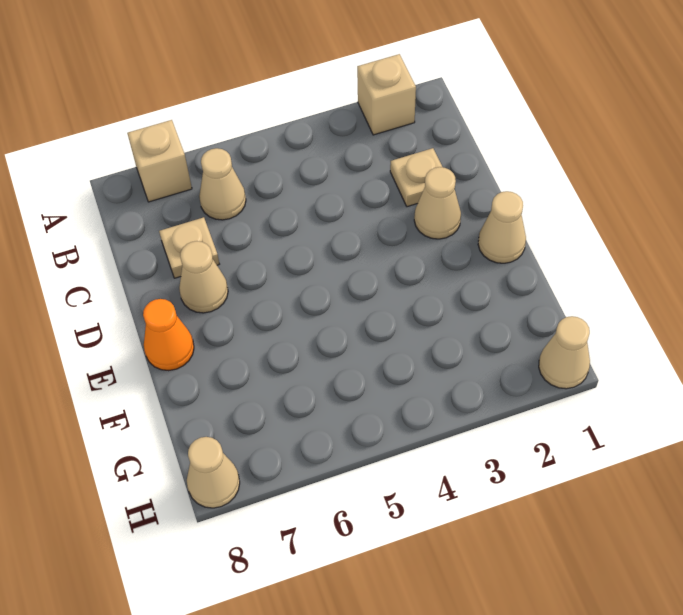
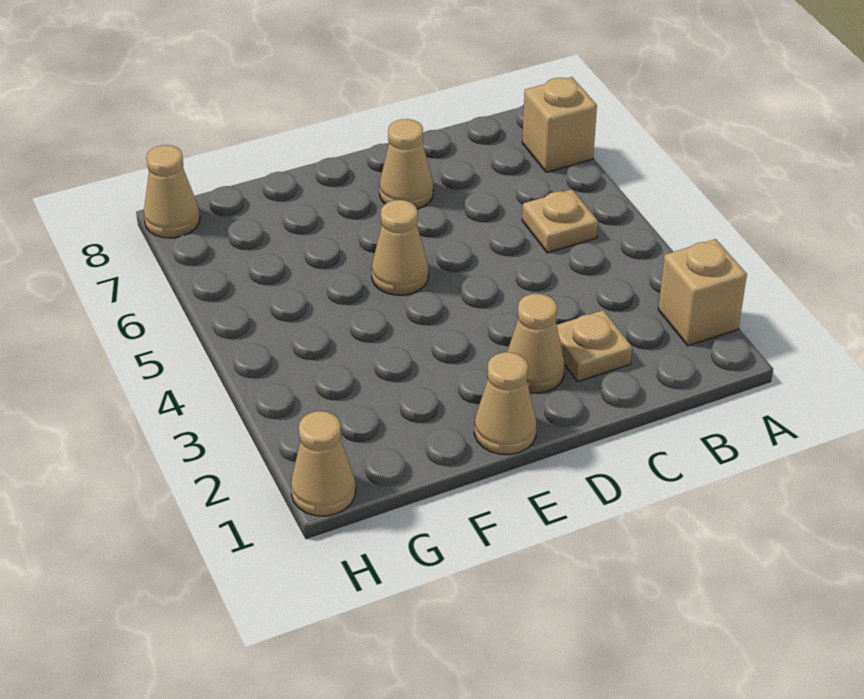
tan 1x1 cone [199,148,246,220] -> tan 1x1 cone moved to [372,200,428,295]
tan 1x1 plate [159,217,219,278] -> tan 1x1 plate moved to [522,189,598,253]
orange 1x1 cone [143,299,194,371] -> none

